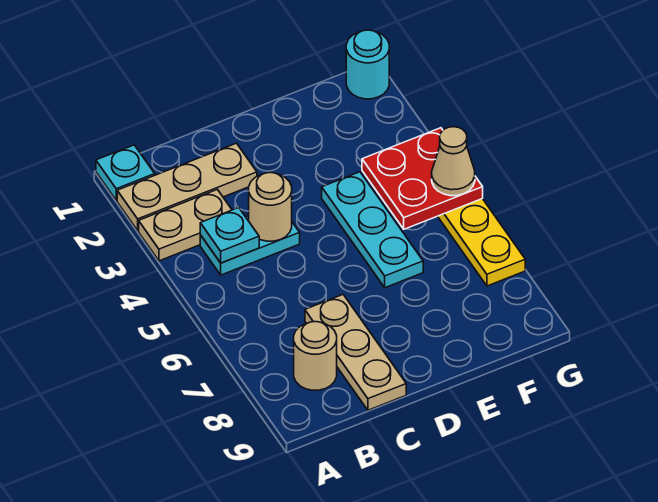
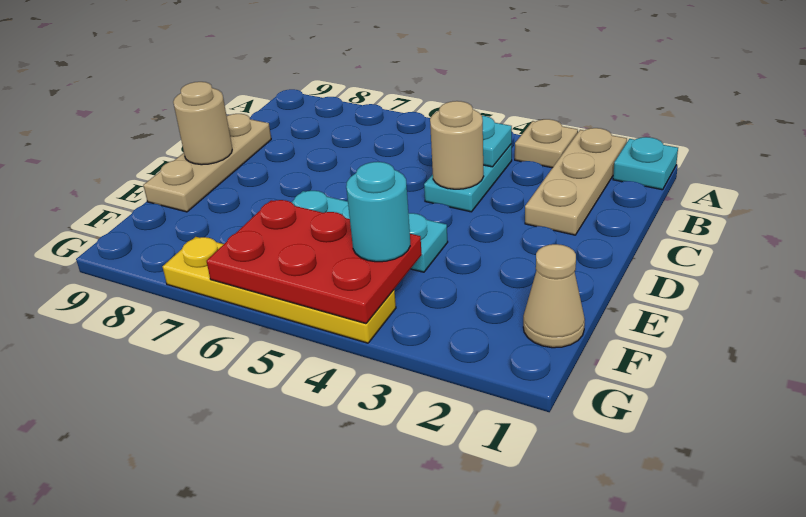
tan 1x2 plate [139,189,232,261] -> tan 1x1 plate [515,119,578,168]
tan 1x1 round brick [294,322,337,390] -> tan 1x1 round brick moved to [173,82,232,165]
tan 1x3 plate [305,295,406,410] -> tan 1x3 plate turned to [143,114,271,212]
red 2x2 plate [362,128,483,229] -> red 2x3 plate [207,200,422,324]
cyan 1x1 round brick [346,30,389,99] -> cyan 1x1 round brick moved to [346,162,410,262]
tan 1x1 cone [432,127,475,196] -> tan 1x1 cone moved to [523,244,585,348]

